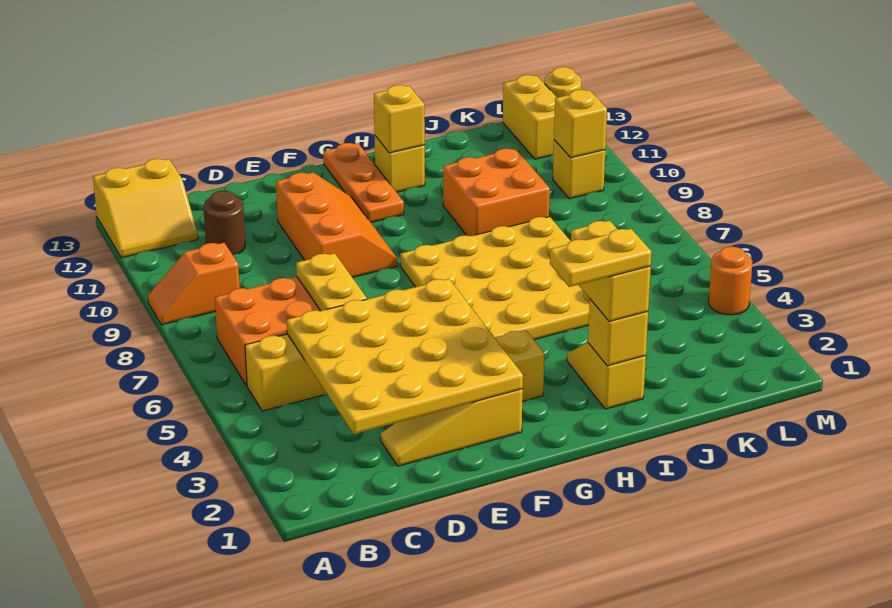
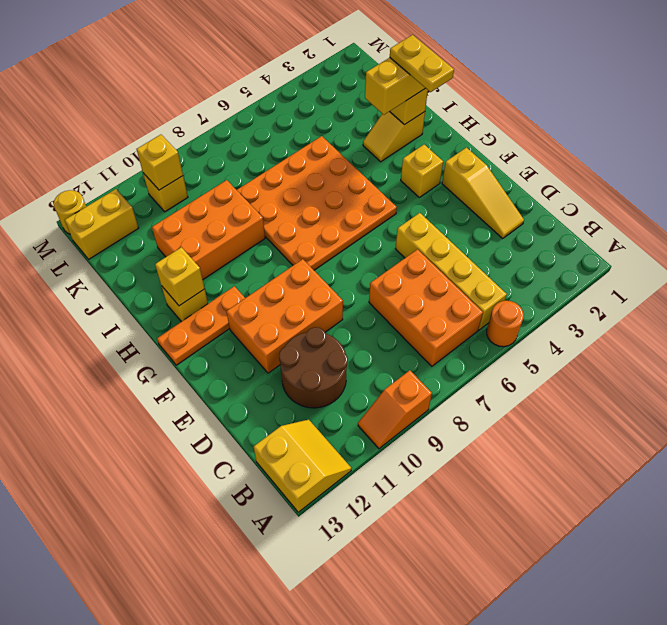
orange 1x2 slope [148,243,240,325] -> orange 1x2 slope turned to [358,370,432,449]
yellow 4x4 plate [287,279,523,434] -> none
brown 1x1 round brick [203,191,245,255] -> brown 2x2 round brick [279,327,348,408]
yellow 1x2 plate [296,253,367,311] -> none
orange 2x3 slope [276,172,398,277] -> orange 2x3 brick [226,259,343,373]
yellow 4x4 plate [400,217,590,340] -> orange 4x4 plate [237,136,397,270]
orange 2x2 brick [443,148,550,236] -> orange 2x3 brick [152,180,265,279]
orange 1x1 round brick [709,247,752,315] -> orange 1x1 round brick moved to [487,301,524,347]

